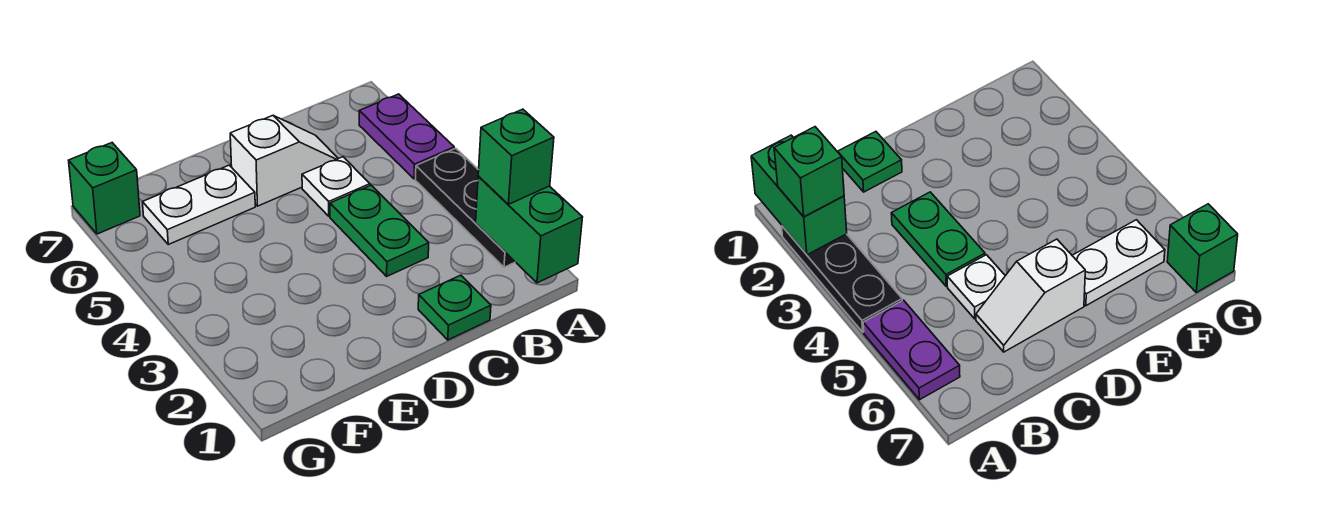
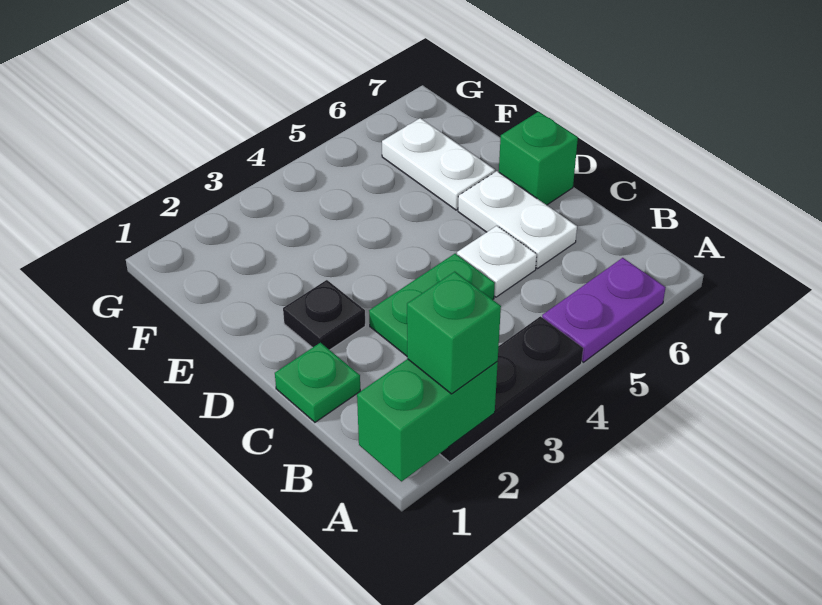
white 1x2 slope [230,116,338,206] -> white 1x2 plate [458,171,577,269]
none -> black 1x1 plate [283,280,365,350]
green 1x1 brick [69,143,140,234] -> green 1x1 brick moved to [499,112,578,205]

